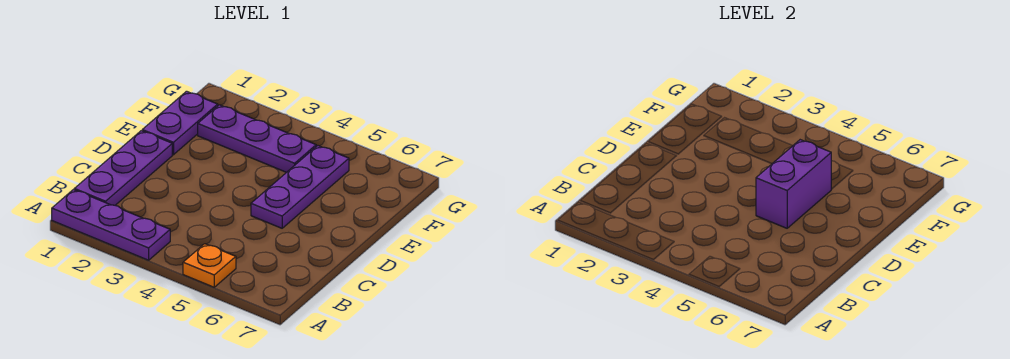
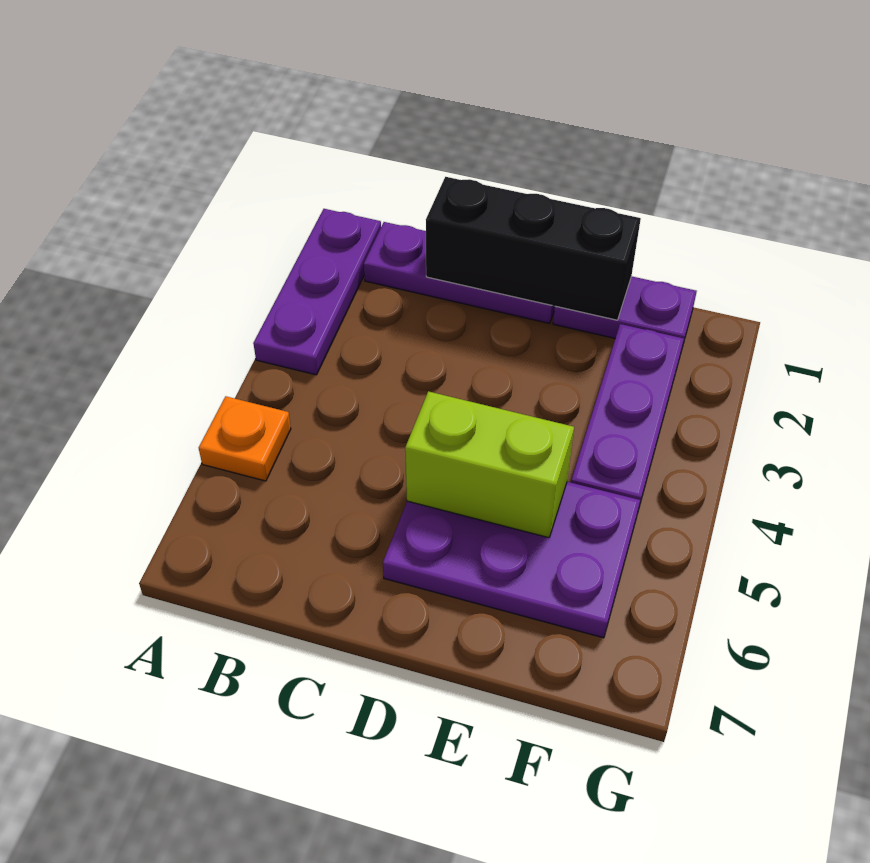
none -> black 1x3 brick [426,177,641,320]
purple 1x3 plate [251,146,349,228] -> purple 2x3 plate [383,482,640,638]
purple 1x2 brick [756,140,831,228] -> lime 1x2 brick [405,391,574,538]

